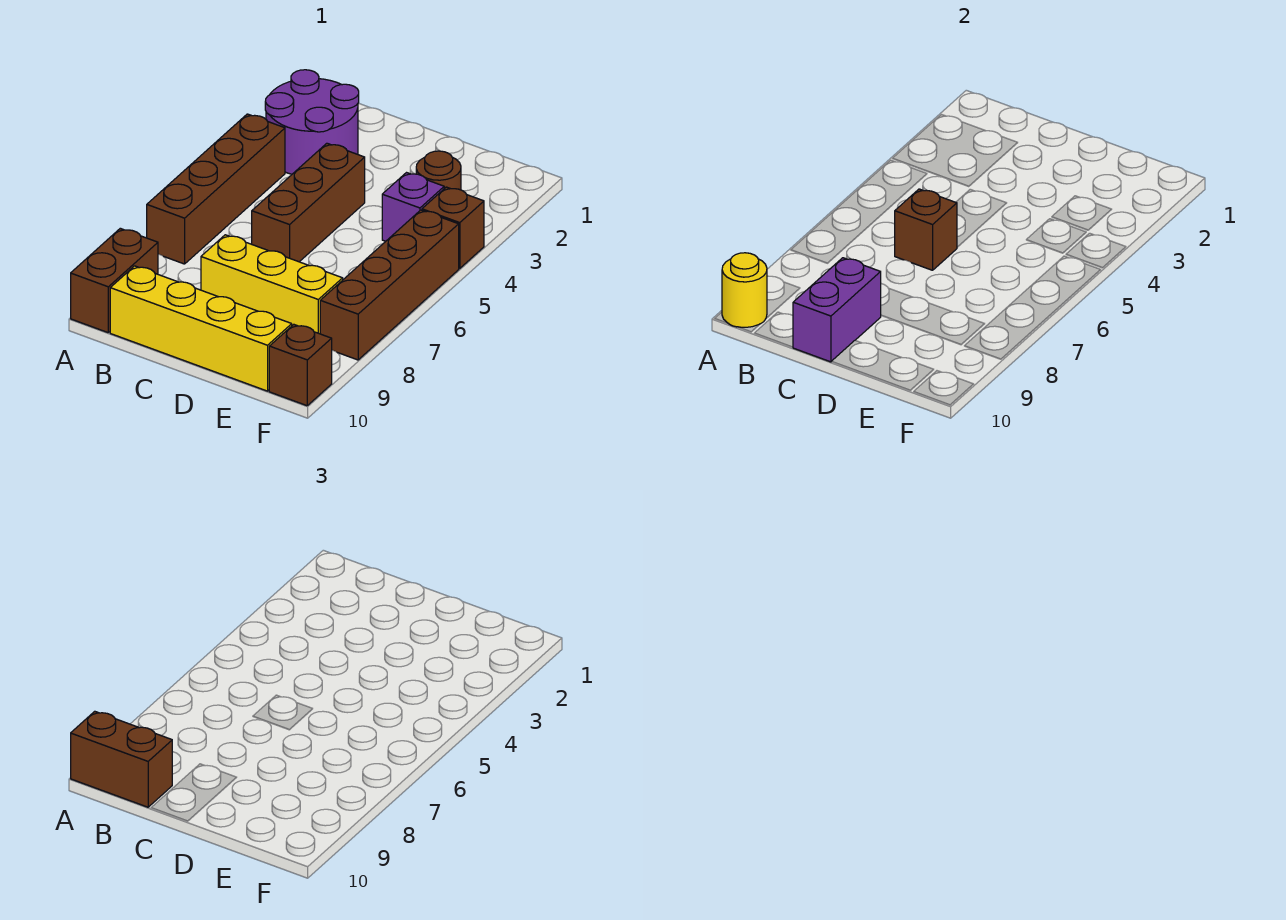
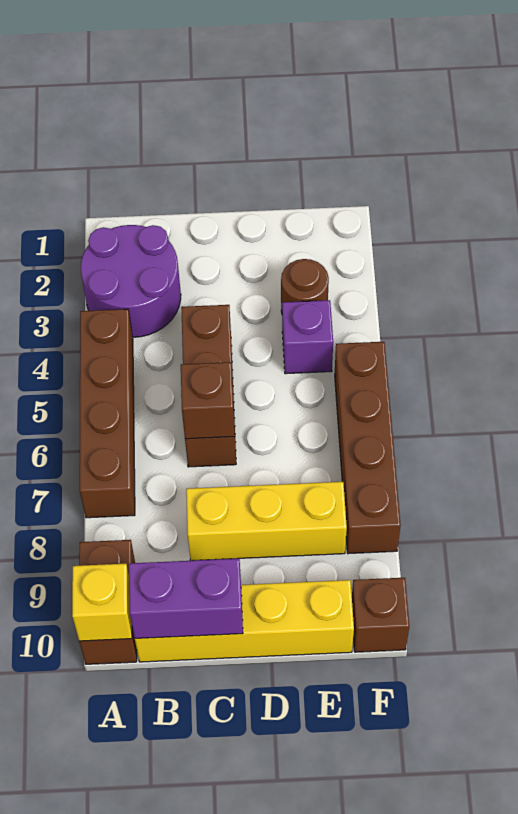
yellow 1x1 round brick [722,253,767,327] -> yellow 1x1 brick [72,564,132,641]
brown 1x2 brick [71,711,172,807] -> none
purple 1x2 brick [793,258,881,362] -> purple 1x2 brick turned to [129,558,243,638]
brown 1x1 brick [422,187,484,268] -> none

